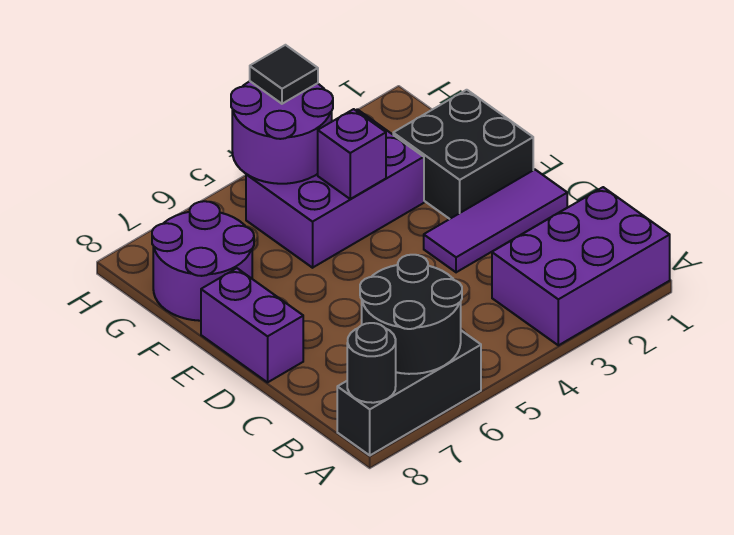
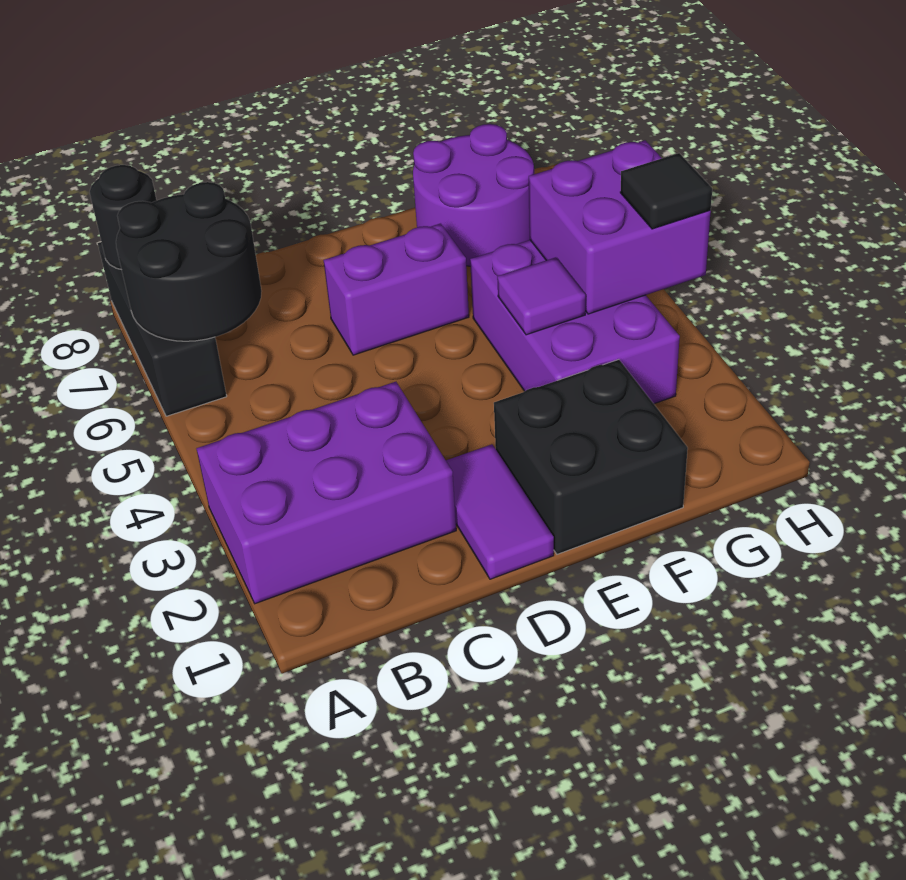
purple 2x3 brick [492,187,670,345] -> purple 2x3 brick turned to [196,382,456,604]
purple 1x3 tile [424,170,567,272] -> purple 1x2 tile [446,444,554,579]
purple 1x2 brick [201,268,303,382] -> purple 1x2 brick moved to [324,224,469,355]
purple 1x1 brick [318,109,386,199] -> purple 1x1 tile [497,258,585,335]
purple 2x2 round brick [231,81,333,184] -> purple 2x2 brick [529,140,711,314]

